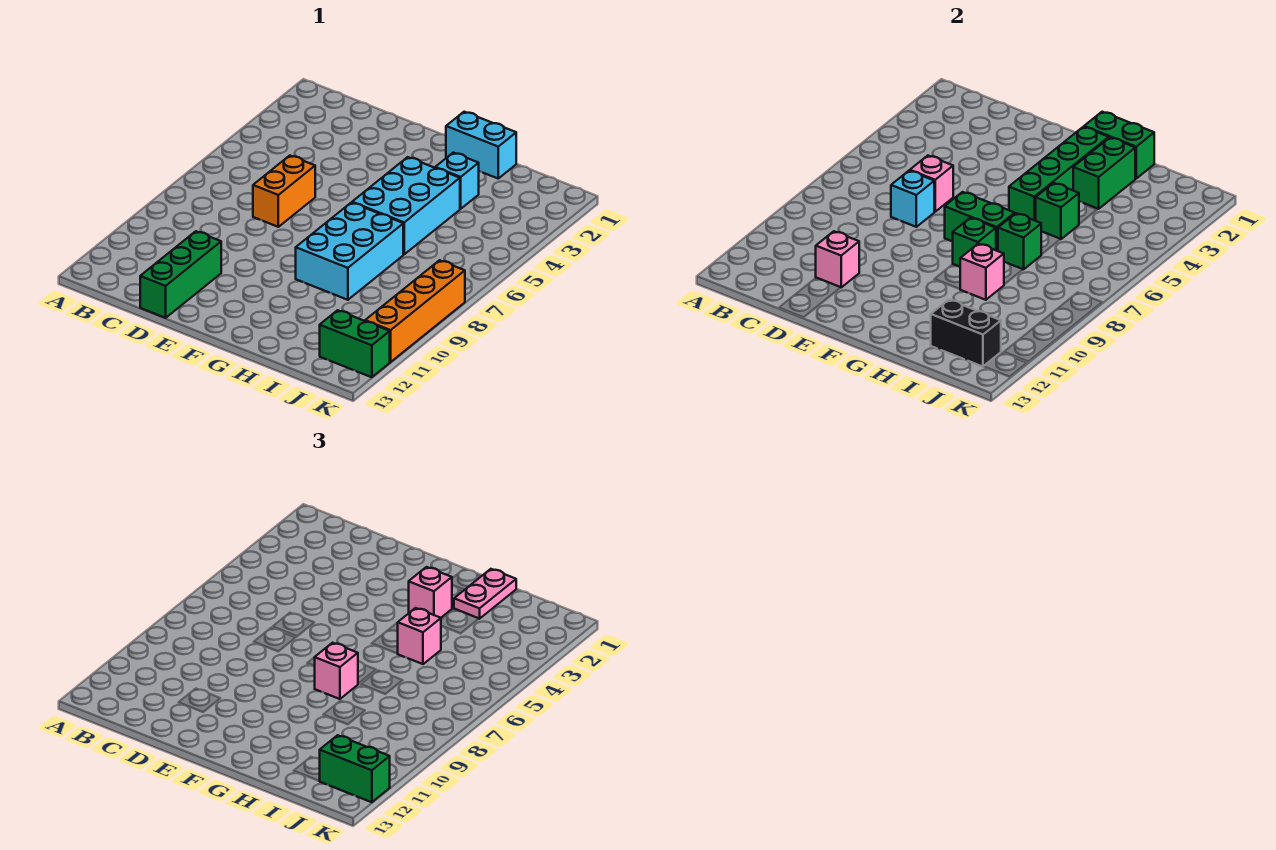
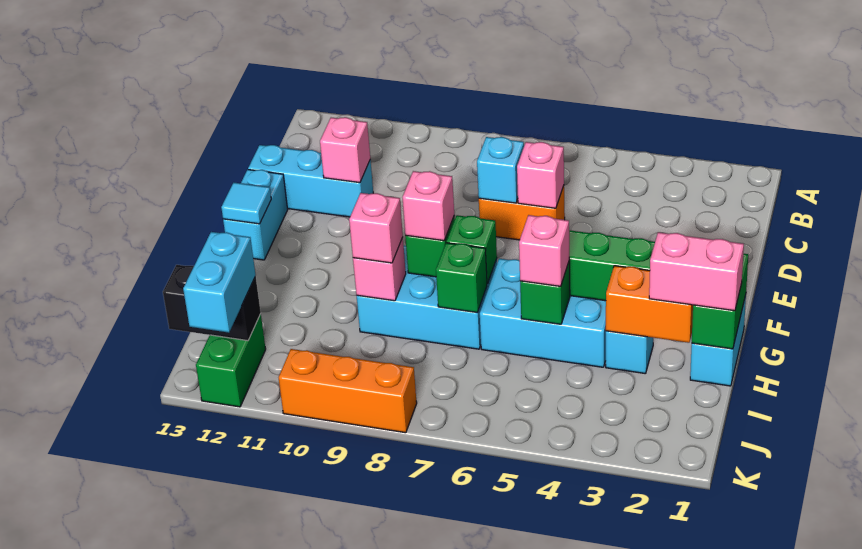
green 1x3 brick [140,231,221,318] -> cyan 1x3 brick [248,145,373,217]
none -> cyan 1x2 brick [223,170,288,260]
green 1x2 brick [945,192,1015,251] -> green 1x1 brick [447,215,497,284]
none -> cyan 1x1 tile [221,183,271,224]
pink 1x1 brick [409,567,452,618] -> pink 1x1 brick moved to [349,193,403,263]
pink 1x2 plate [454,569,516,619] -> pink 1x2 brick [649,232,744,311]
green 1x2 brick [1073,138,1135,209] -> orange 1x2 brick [606,266,693,343]
black 1x2 brick [931,300,1001,367] -> black 1x2 brick turned to [163,265,261,341]
green 1x2 brick [320,735,390,802] -> cyan 1x2 brick [183,232,256,333]
orange 1x4 brick [365,260,465,362] -> orange 1x3 brick [279,349,417,433]

